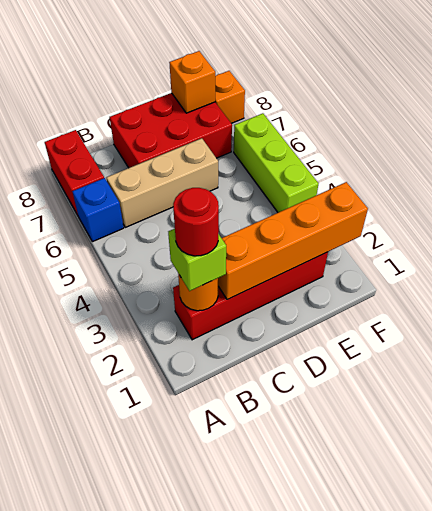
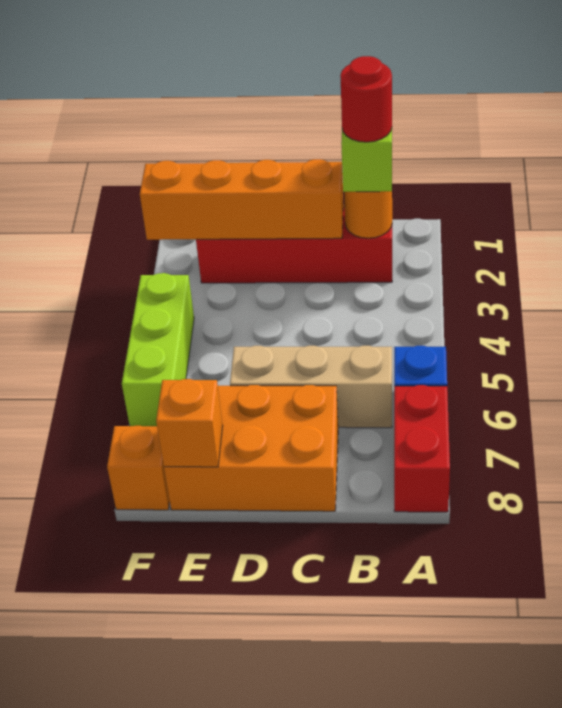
red 2x3 brick [110,93,232,168] -> orange 2x3 brick [164,385,338,511]

